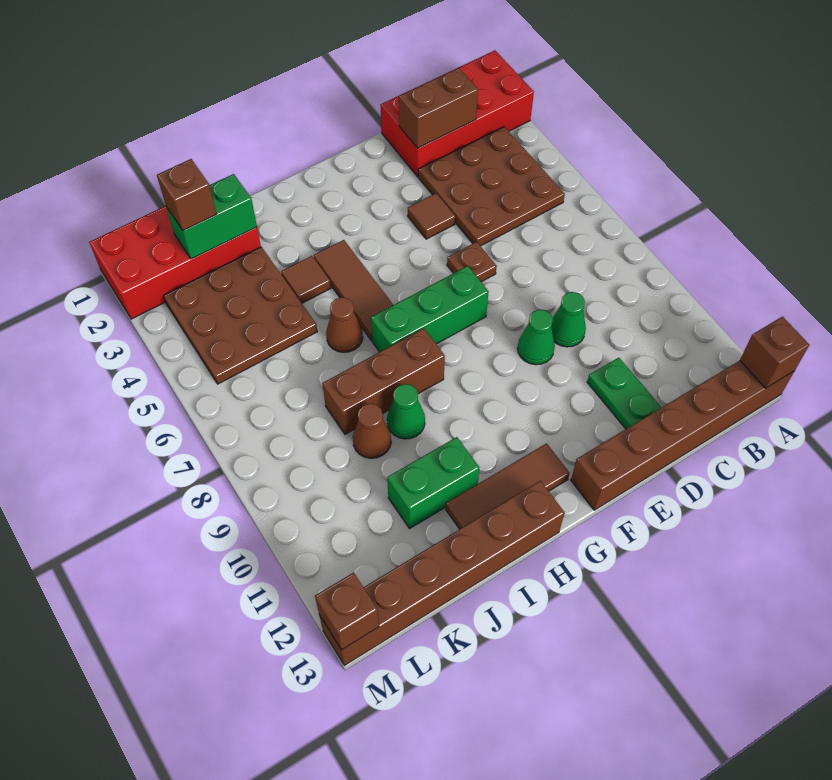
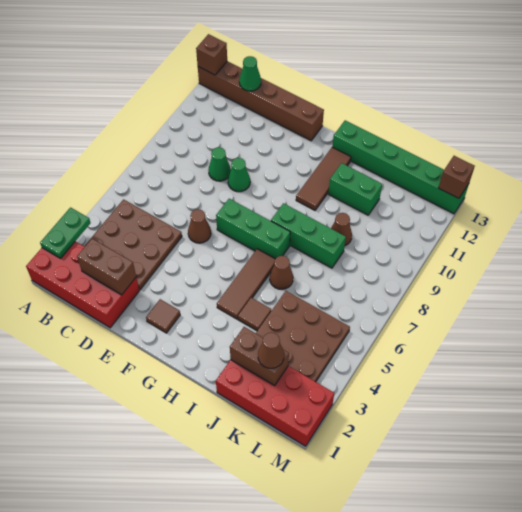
green 1x2 plate [587,358,662,429] -> green 1x2 plate moved to [40,208,90,258]
brown 1x1 tile [408,193,455,239] -> brown 1x1 tile moved to [146,299,180,333]
brown 1x1 plate [447,242,497,282] -> brown 1x1 cone [188,209,211,243]
brown 1x3 tile [446,443,570,529] -> brown 1x3 tile turned to [296,147,351,210]
brown 1x3 brick [322,328,445,434] -> green 1x3 brick [271,203,346,268]
brown 1x6 brick [319,481,565,665] -> green 1x6 brick [332,120,469,214]
green 1x1 cone [387,384,425,439] -> green 1x1 cone moved to [239,56,261,91]
green 1x2 brick [166,174,257,259] -> brown 1x2 brick [230,327,289,385]
brown 1x1 brick [157,159,216,231] -> brown 1x1 cone [258,332,284,368]

